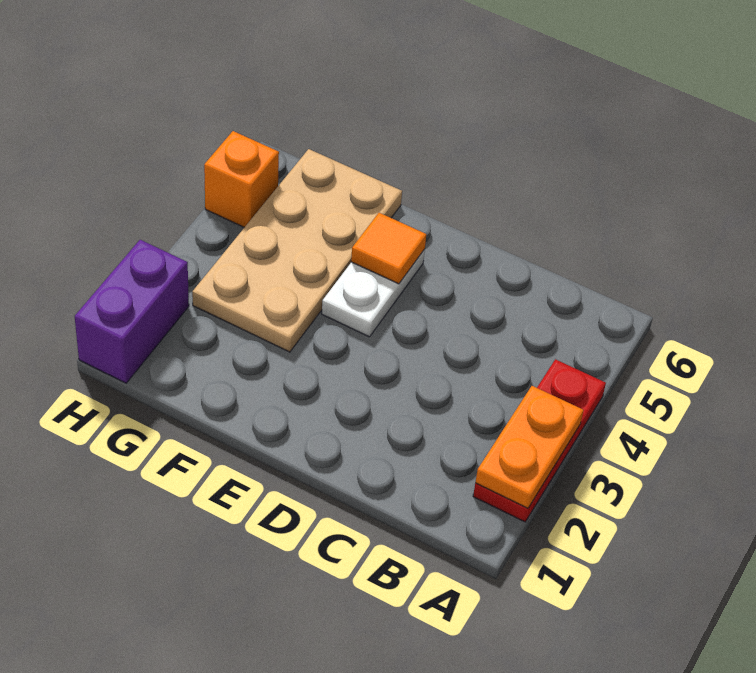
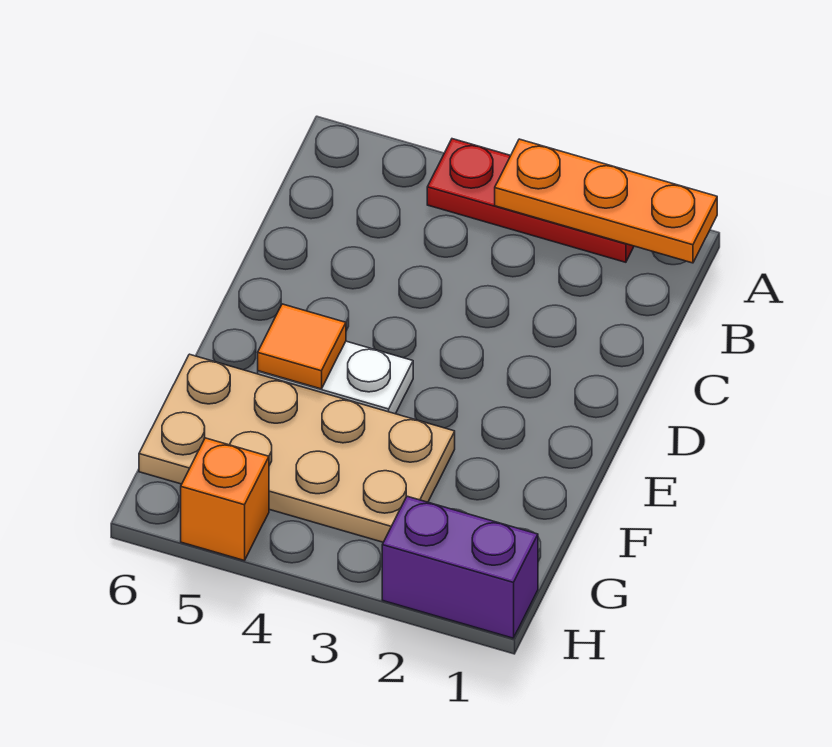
orange 1x2 plate [475,386,583,508] -> orange 1x3 plate [495,139,717,263]

